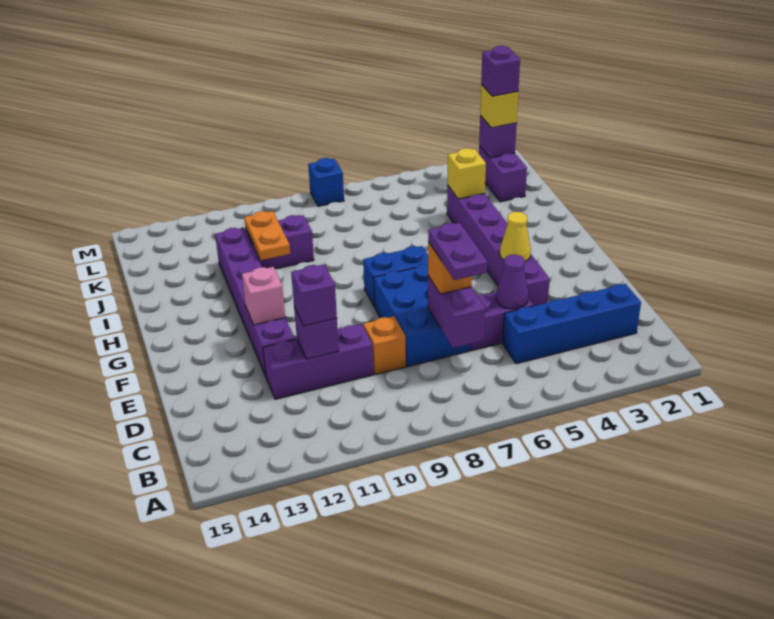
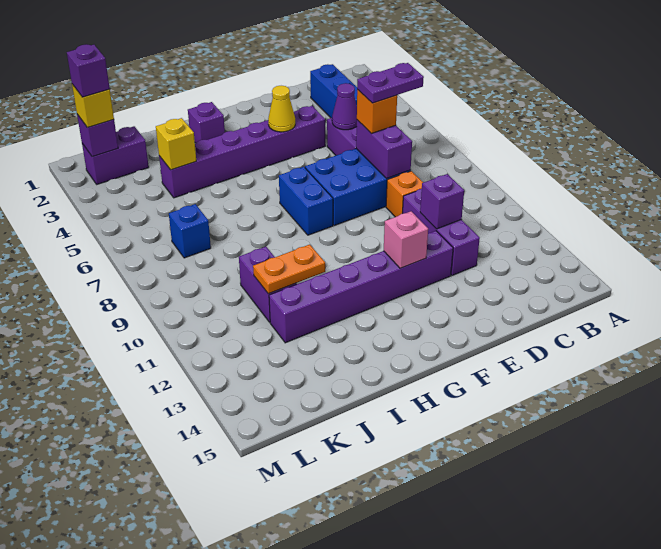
purple 1x2 brick [428,276,485,348] -> purple 1x2 brick turned to [356,120,412,178]
purple 1x1 brick [291,264,337,326] -> purple 1x1 brick moved to [188,102,225,143]
blue 1x1 brick [308,158,344,206] -> blue 1x1 brick moved to [169,204,211,258]

